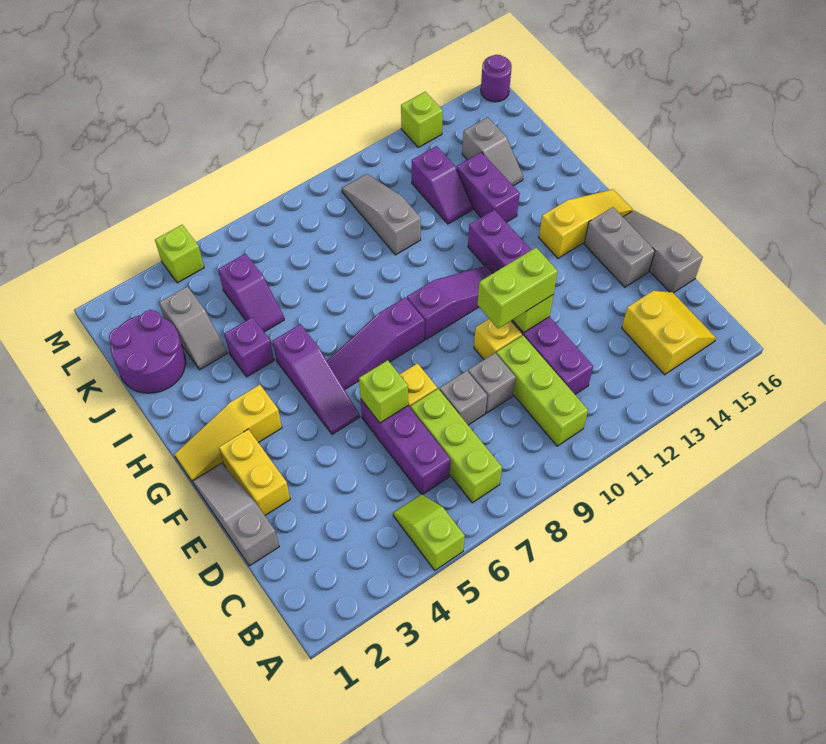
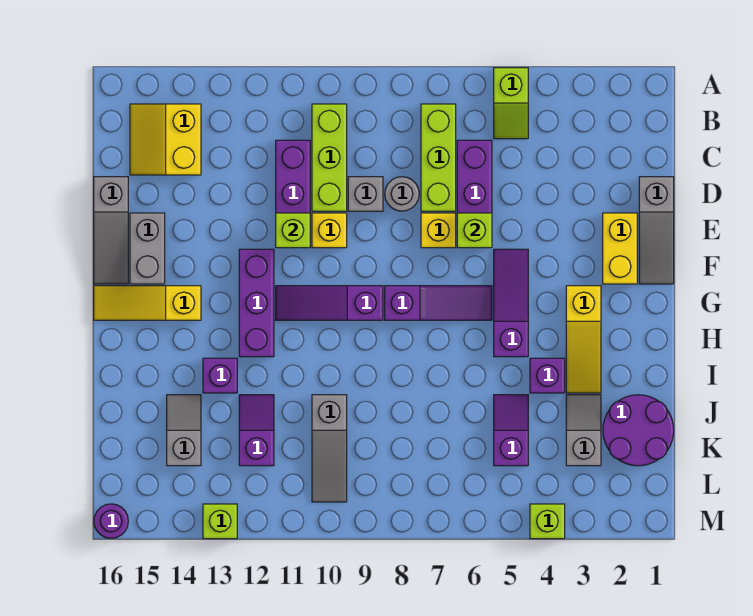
grey 1x1 brick [440,371,487,425] -> grey 1x1 round brick [385,177,419,211]
lime 1x2 brick [478,248,558,329] -> none
yellow 1x3 slope [174,385,282,483] -> yellow 1x3 slope turned to [566,286,601,393]
purple 1x2 brick [457,152,520,222] -> purple 1x1 brick [203,358,237,393]

